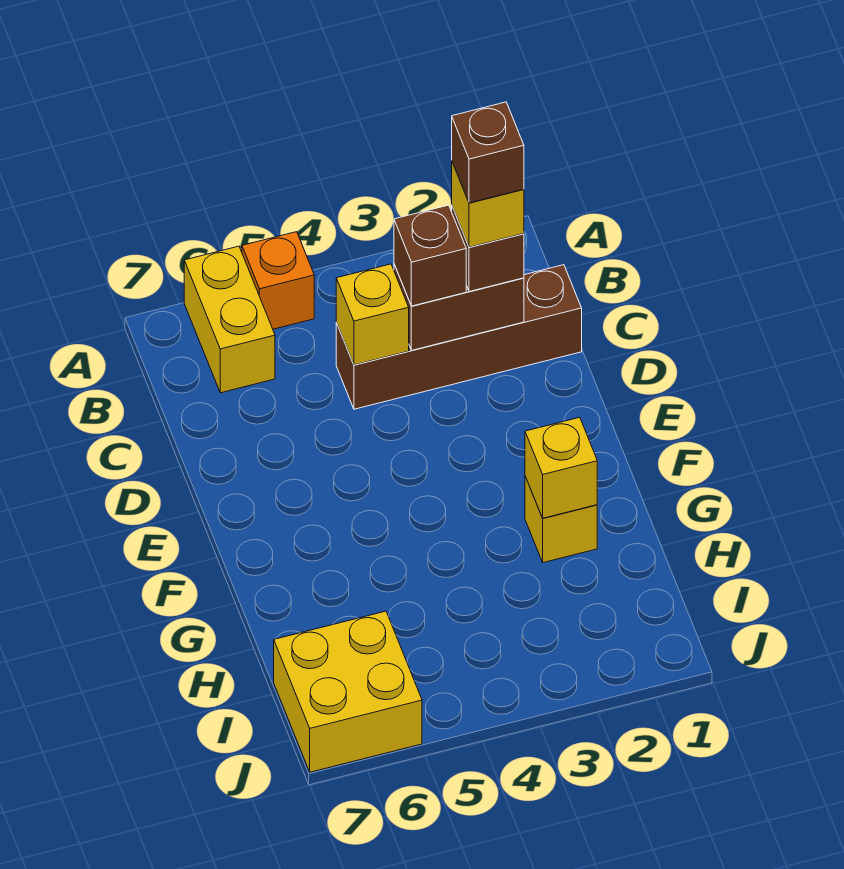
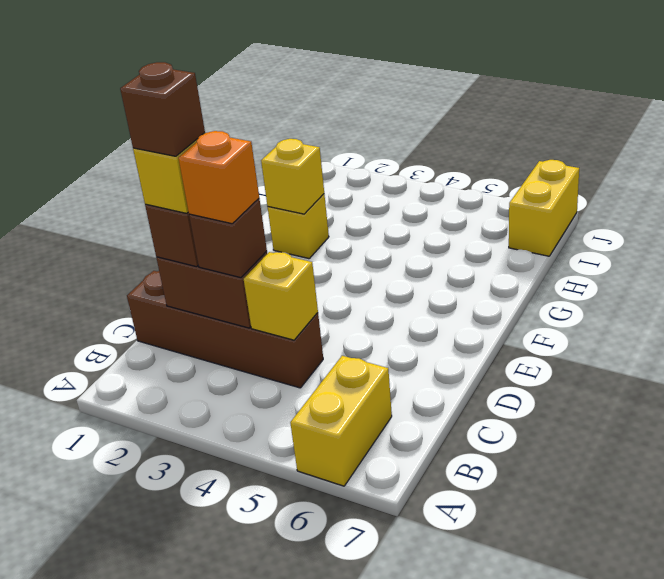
orange 1x1 brick [242,232,314,329] -> orange 1x1 brick moved to [178,131,259,224]
yellow 2x2 brick [274,611,422,772] -> yellow 1x2 brick [509,160,579,256]

